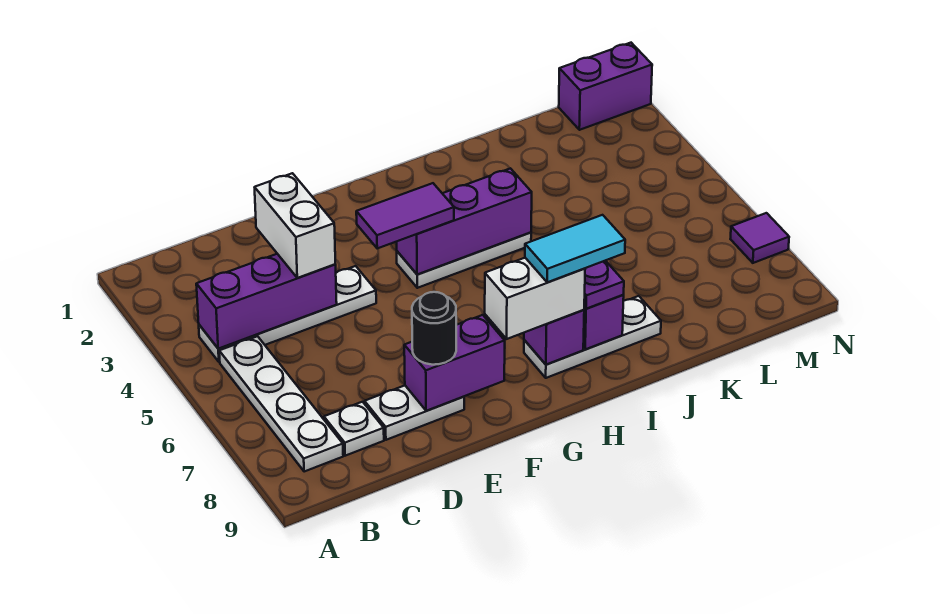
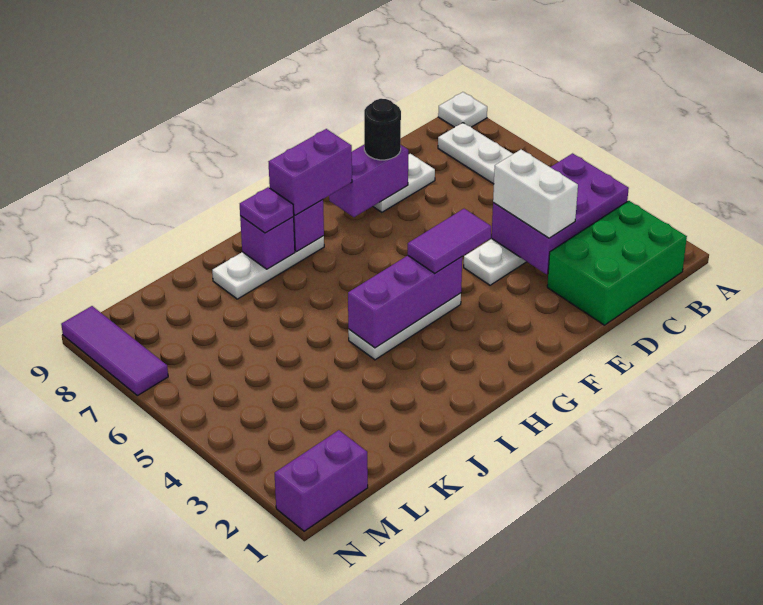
none -> green 2x3 brick [547,201,687,325]
purple 1x3 brick [196,254,337,349] -> purple 2x3 brick [492,153,629,274]
white 1x1 plate [324,402,384,456] -> white 1x1 plate moved to [438,92,487,127]
white 1x2 brick [485,258,585,339] -> purple 1x2 brick [269,129,352,215]
cyan 1x2 tile [525,215,625,282] -> none
purple 1x1 tile [731,213,789,263] -> purple 1x3 tile [61,306,168,396]

